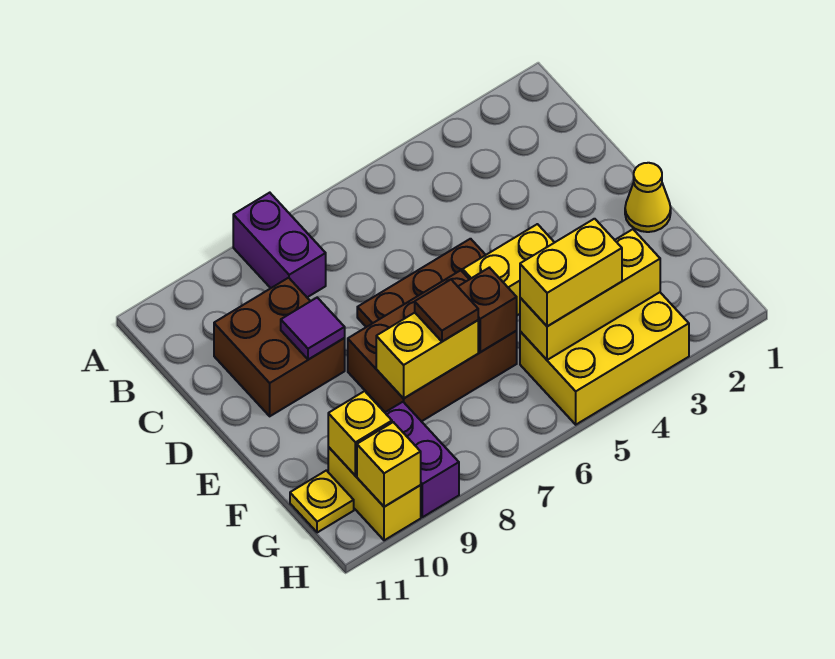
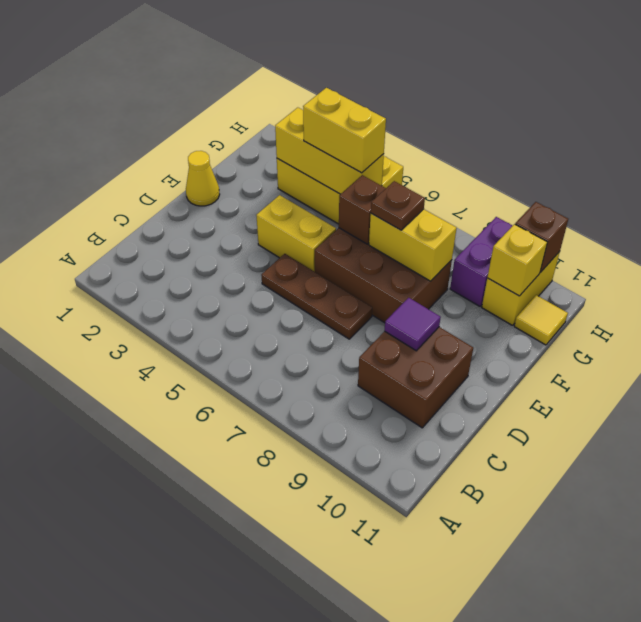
purple 1x2 brick [233,193,326,297] -> none
brown 1x1 tile [415,280,478,342] -> brown 1x1 plate [371,181,425,230]
yellow 1x1 plate [290,470,354,533] -> yellow 1x1 tile [514,295,568,345]
yellow 1x1 brick [357,422,421,507] -> brown 1x1 brick [515,202,568,272]

